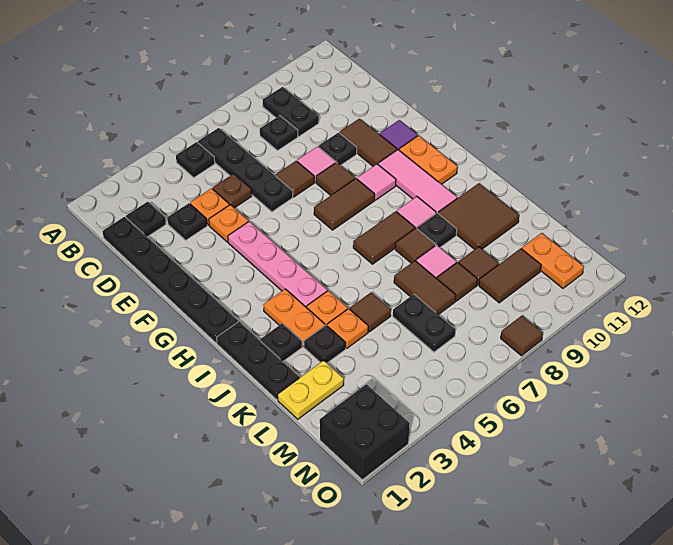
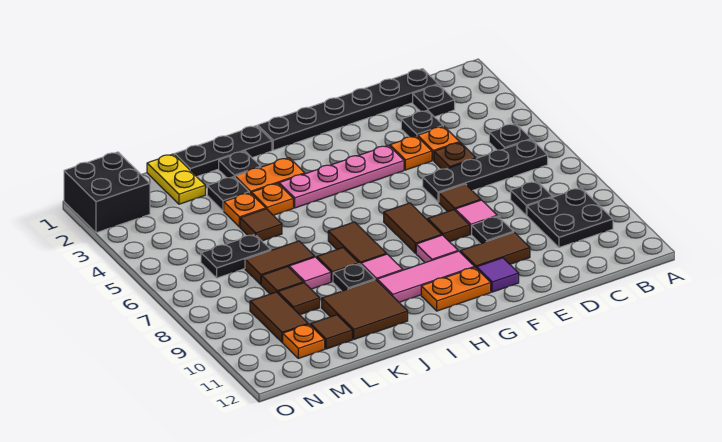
black 1x2 plate [263,87,319,136] -> black 2x2 plate [527,188,613,247]
orange 1x2 plate [522,233,584,288] -> orange 1x1 plate [283,324,325,358]
brown 1x1 tile [501,316,543,356] -> brown 1x1 tile moved to [310,315,352,349]

